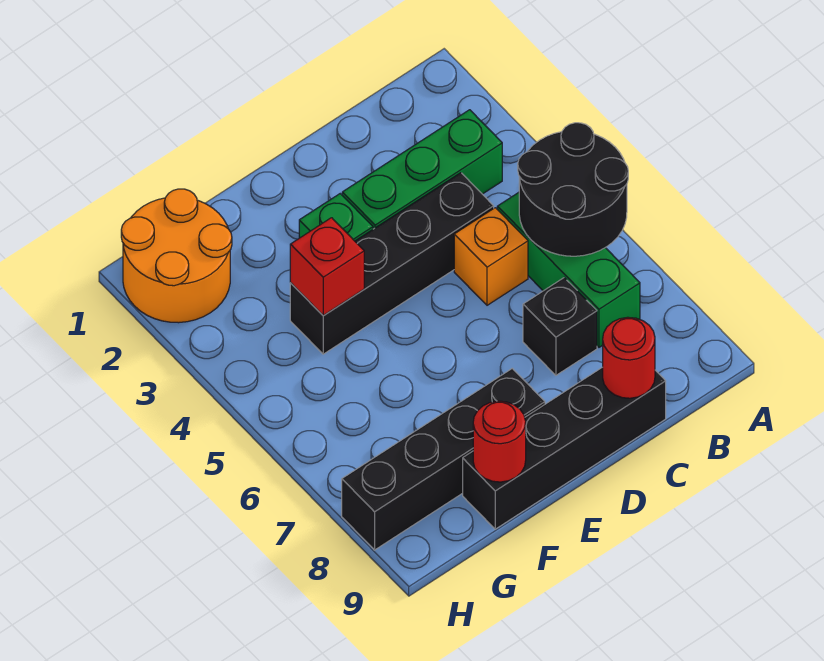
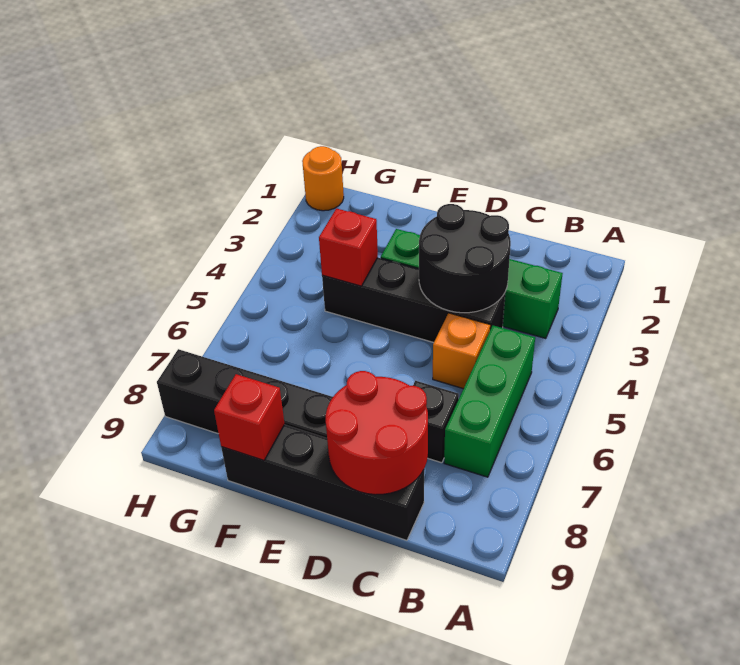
black 2x2 round brick [518,123,628,256] -> black 2x2 round brick moved to [419,204,511,313]
red 1x1 round brick [603,317,655,398] -> red 2x2 round brick [326,371,428,495]
red 1x1 round brick [473,401,526,482] -> red 1x1 brick [214,374,285,460]
orange 2x2 round brick [121,189,232,323] -> orange 1x1 round brick [302,146,344,211]

